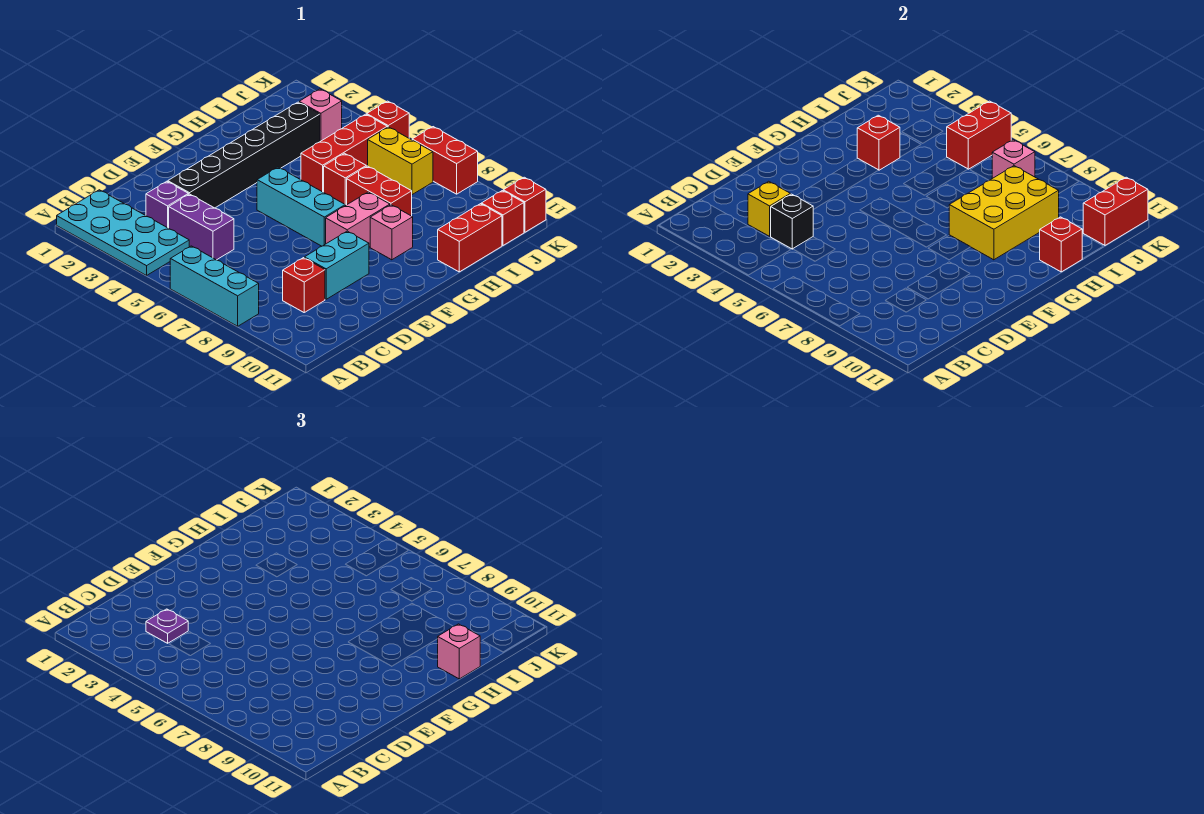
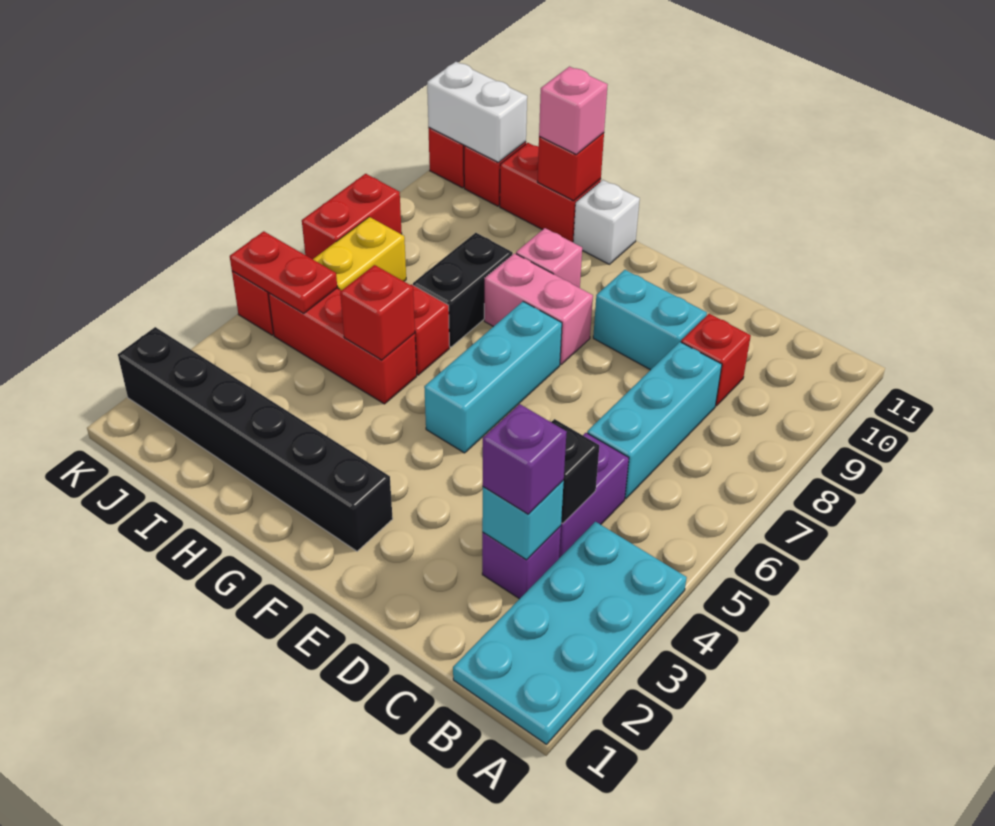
cyan 1x3 brick [170,246,259,326] -> cyan 1x3 brick moved to [587,342,722,499]
yellow 1x1 brick [748,181,790,236] -> cyan 1x1 brick [482,480,564,560]
purple 1x1 plate [146,609,188,643] -> purple 1x1 brick [483,404,567,514]
black 1x6 brick [168,102,320,208] -> black 1x6 brick moved to [118,327,393,551]
yellow 2x3 brick [949,166,1059,260] -> none
none -> white 1x1 brick [573,180,640,264]
red 1x1 brick [857,115,900,170] -> red 1x1 brick moved to [340,265,415,360]
red 1x2 brick [347,166,412,216] -> black 1x2 brick [413,233,513,347]
pink 1x1 brick [299,89,342,141] -> none
red 1x2 brick [947,101,1011,169] -> red 1x2 plate [230,231,337,313]
pink 1x1 brick [992,140,1035,178] -> none
red 1x2 brick [1083,177,1148,245] -> white 1x2 brick [427,62,527,163]

